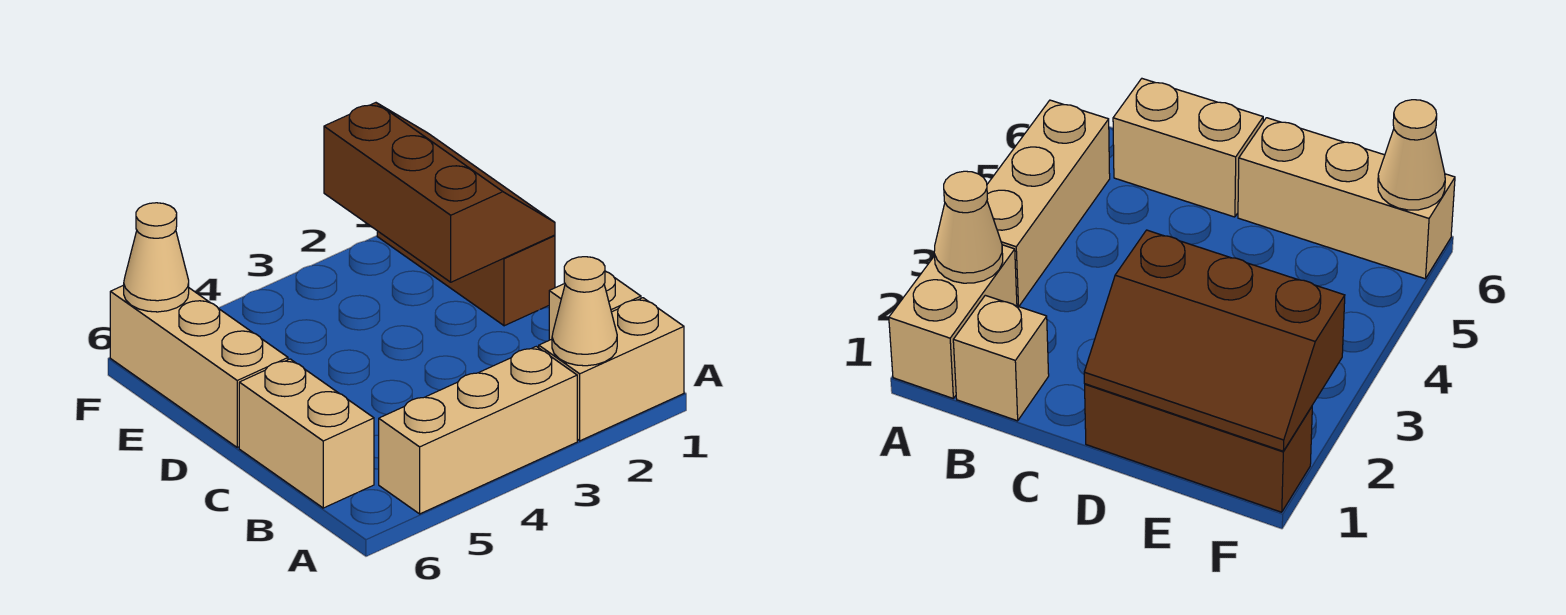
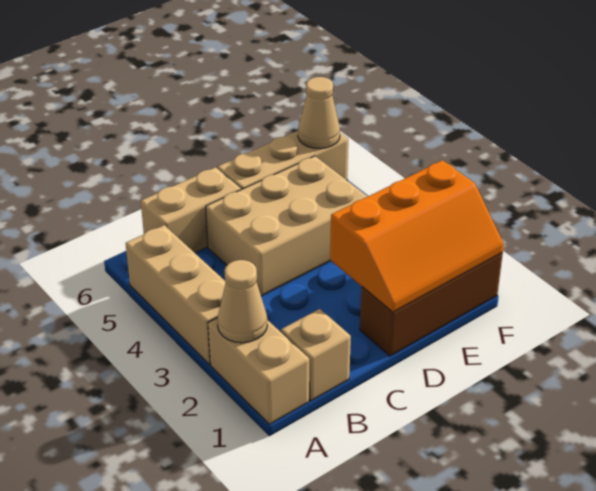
none -> tan 2x3 brick [206,156,368,296]
brown 2x3 slope [324,103,555,282] -> orange 2x3 slope [330,160,504,312]

